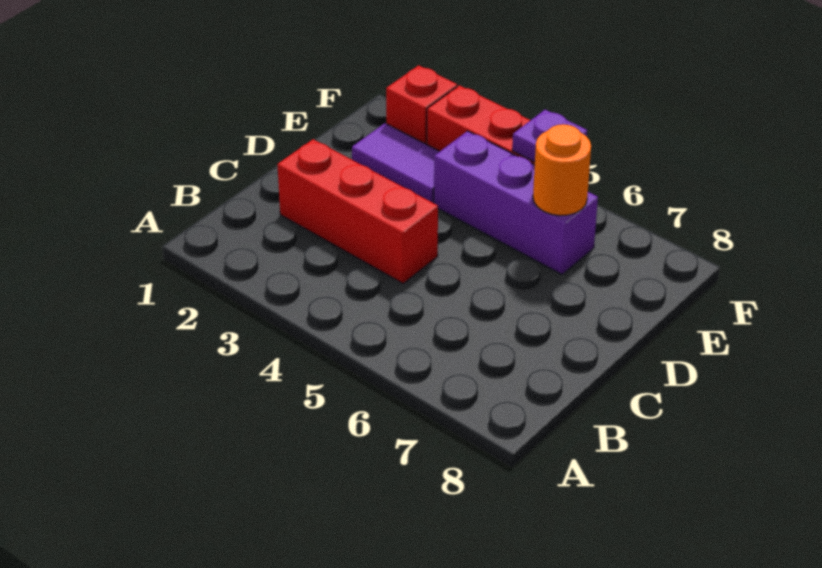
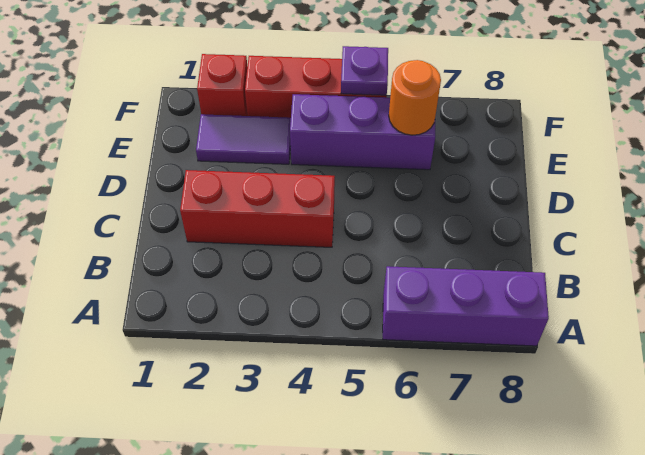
none -> purple 1x3 brick [383,266,549,346]

